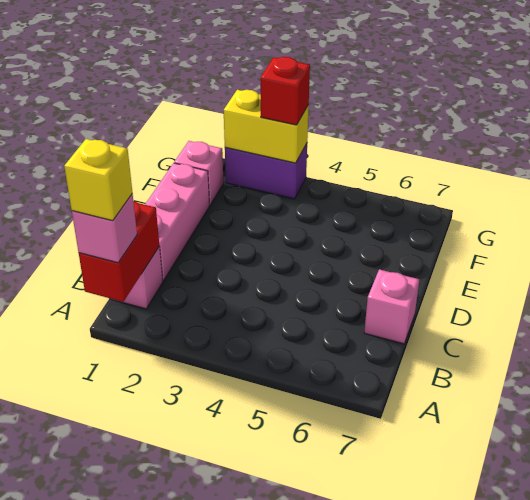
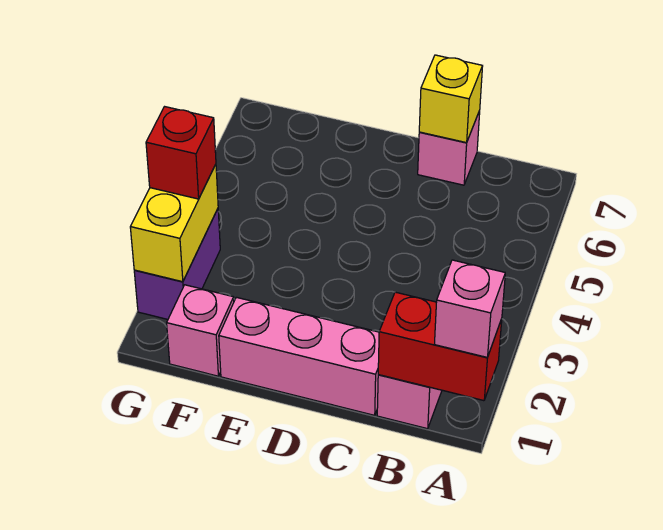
yellow 1x1 brick [64,139,132,221] -> yellow 1x1 brick moved to [419,55,483,143]

